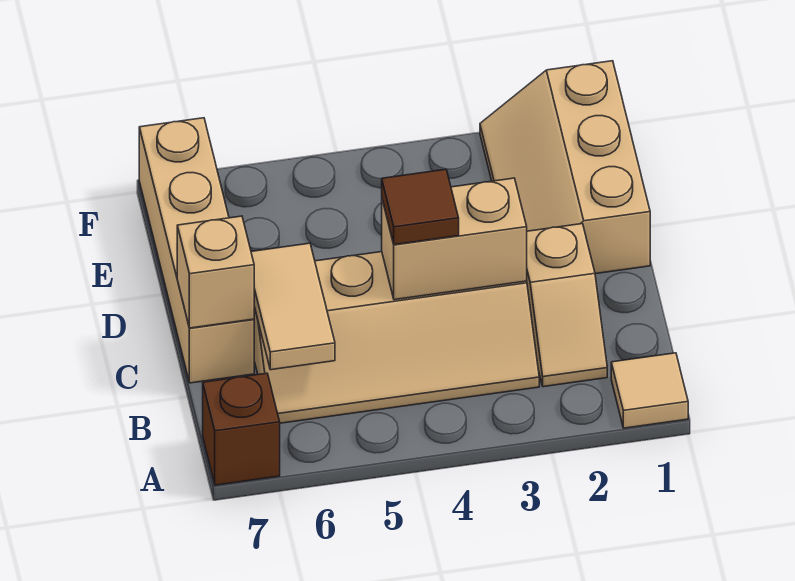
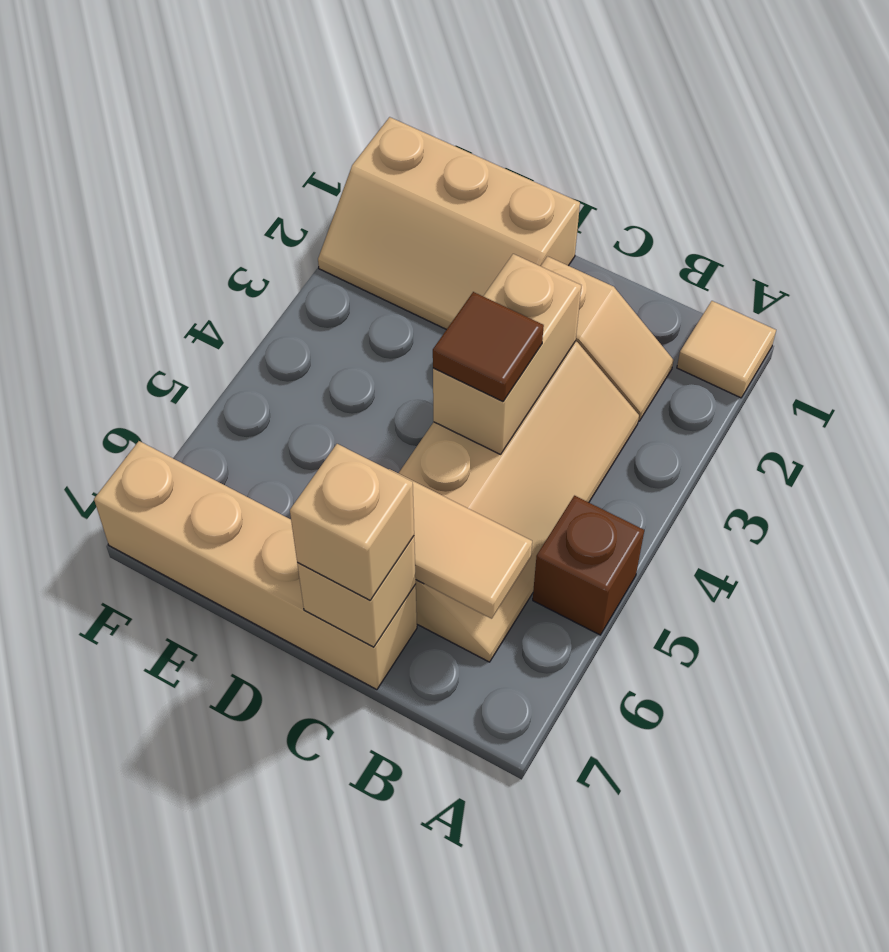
brown 1x1 brick [203,373,280,485] -> brown 1x1 brick moved to [533,496,644,635]
none -> tan 1x1 brick [290,444,414,600]

